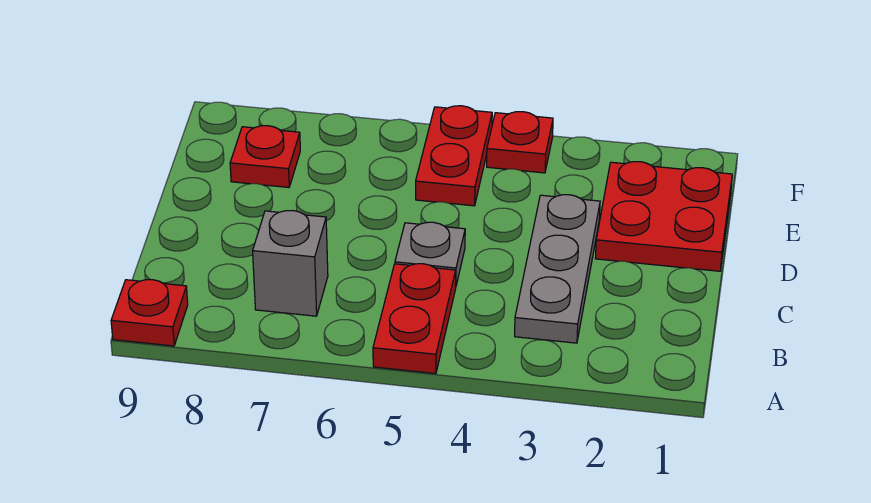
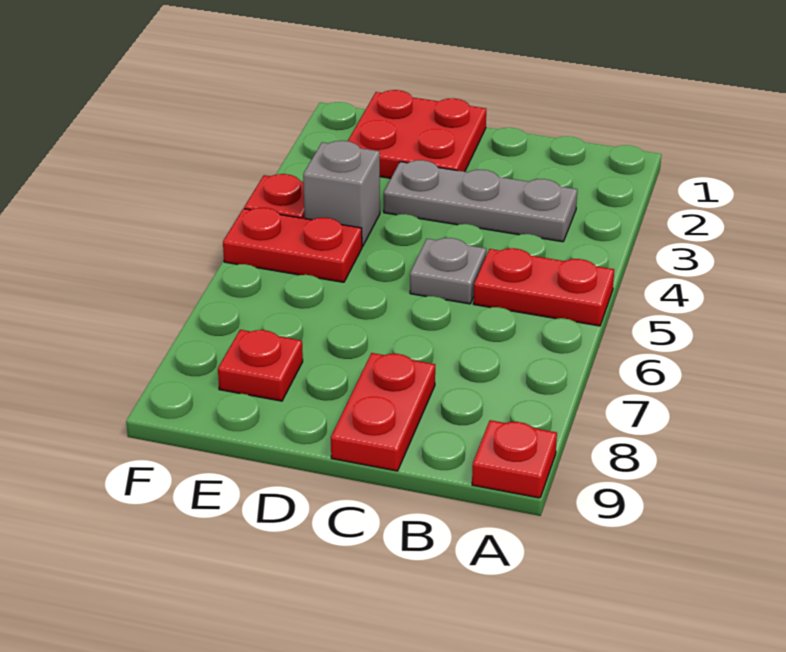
grey 1x1 brick [253,211,328,316] -> grey 1x1 brick moved to [303,141,380,247]
none -> red 1x2 plate [331,353,435,471]

